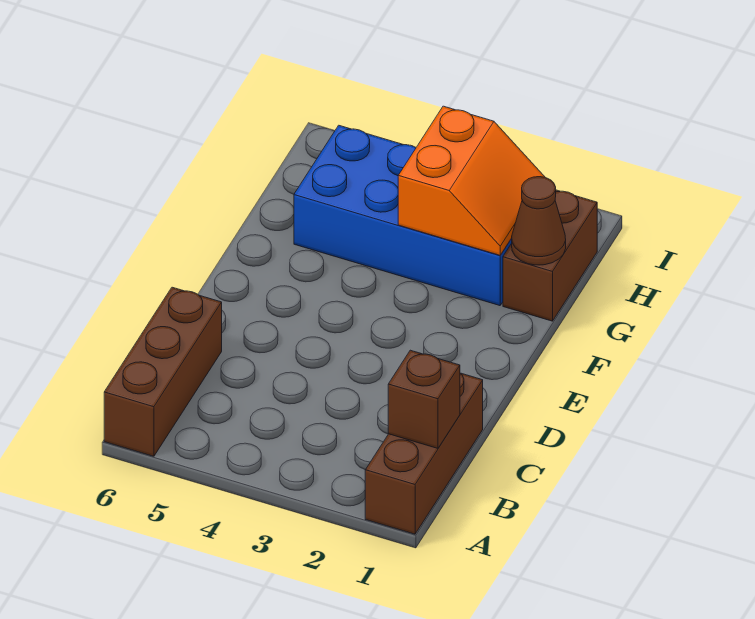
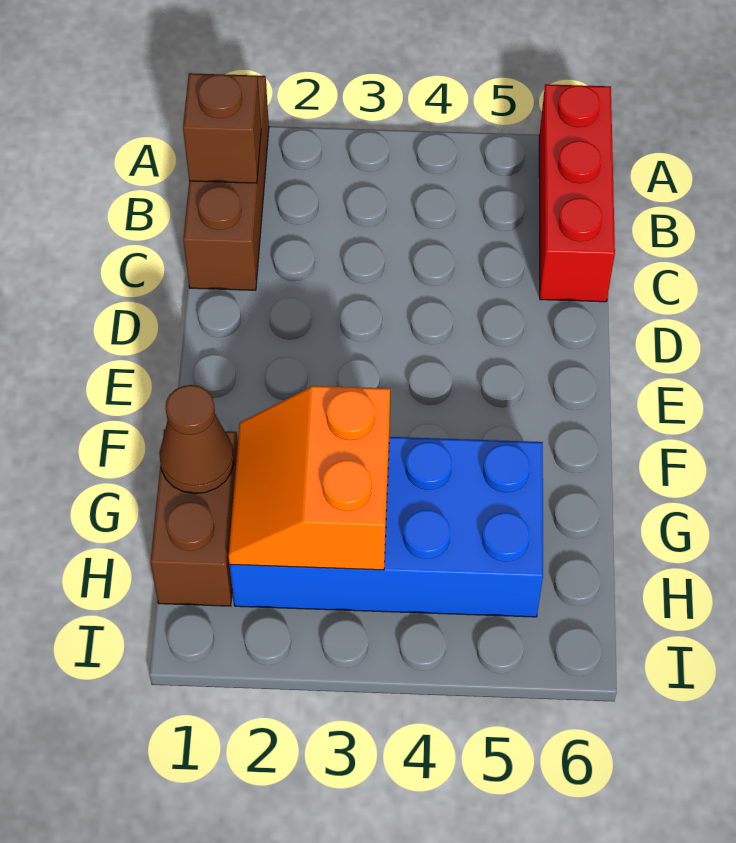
brown 1x3 brick [104,287,222,456] -> red 1x3 brick [539,84,615,302]

